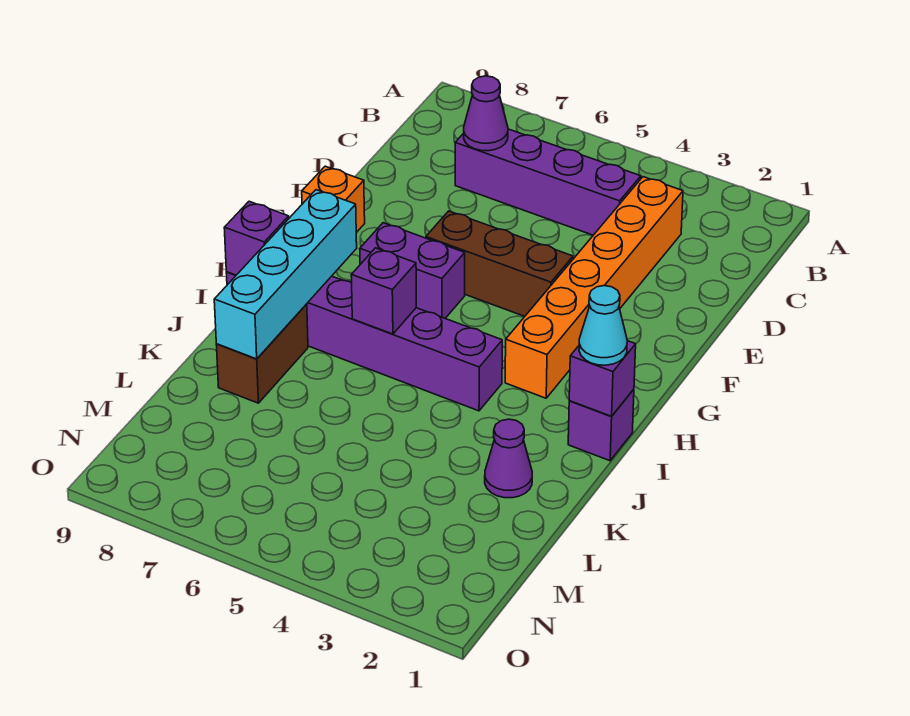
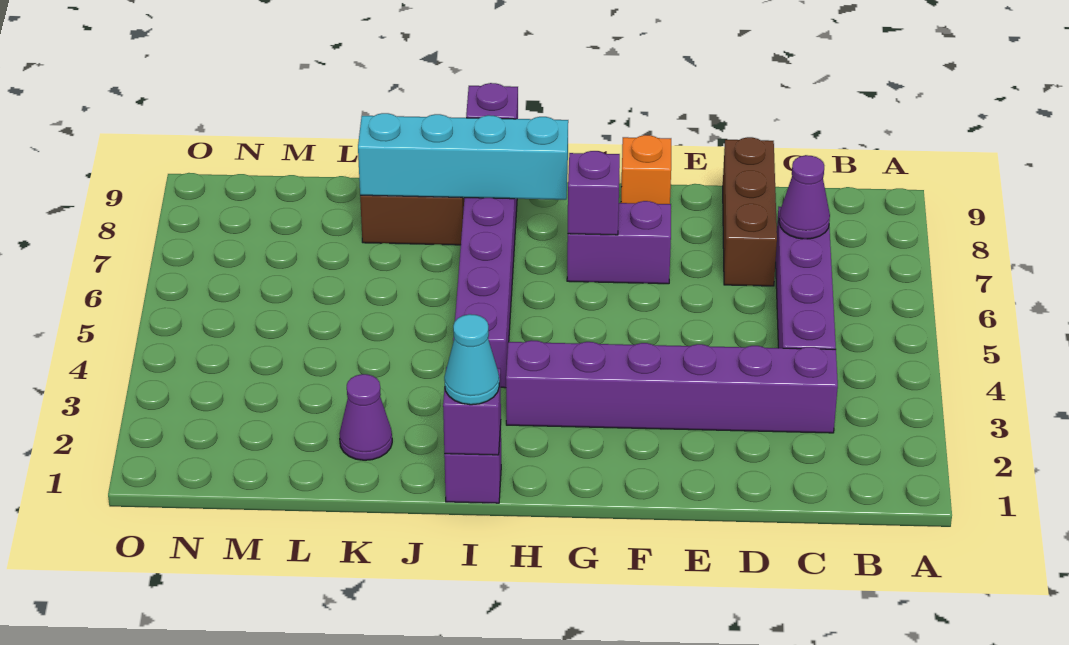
orange 1x6 brick [505,177,683,398] -> purple 1x6 brick [506,340,838,433]
brown 1x3 brick [426,211,573,316] -> brown 1x3 brick moved to [723,137,777,286]
purple 1x2 brick [360,223,465,318] -> purple 1x2 brick turned to [567,201,671,284]
purple 1x1 brick [351,248,416,334] -> purple 1x1 brick moved to [568,151,620,235]

